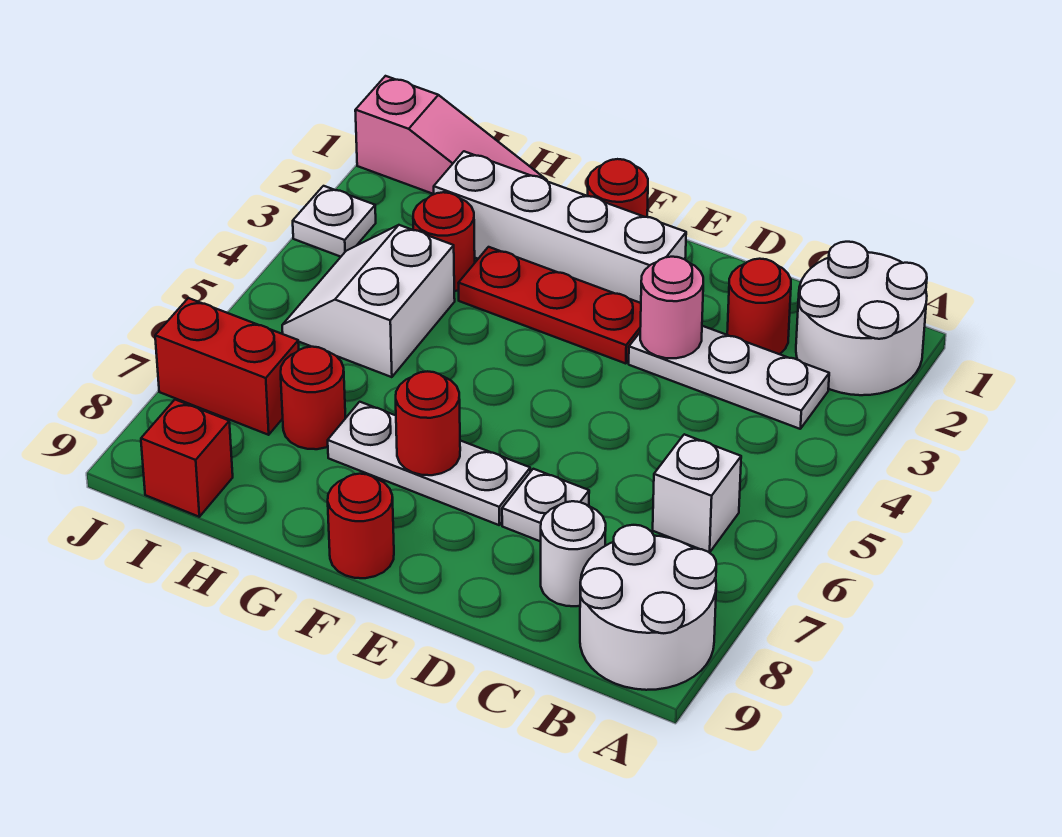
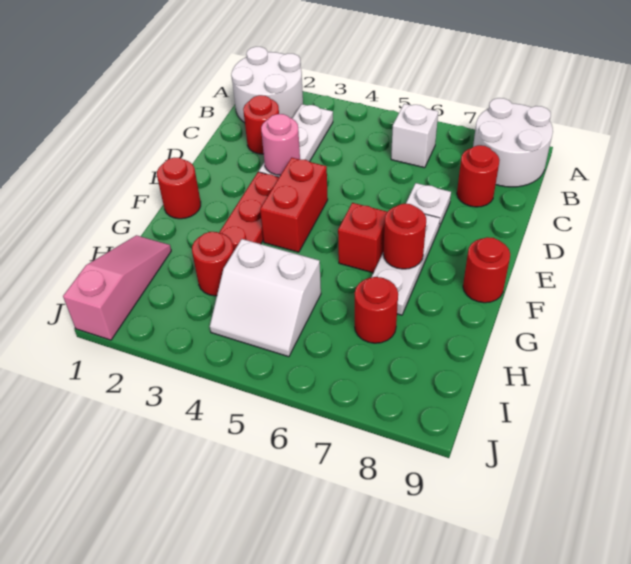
white 1x1 round brick [541,501,606,606] -> red 1x1 round brick [457,145,500,207]
white 1x4 brick [434,151,686,303] -> none
red 1x2 brick [155,298,299,435] -> red 1x2 brick moved to [260,158,328,252]
red 1x1 brick [141,400,233,517] -> red 1x1 brick moved to [338,203,387,273]
white 1x1 plate [293,186,376,257] -> none

